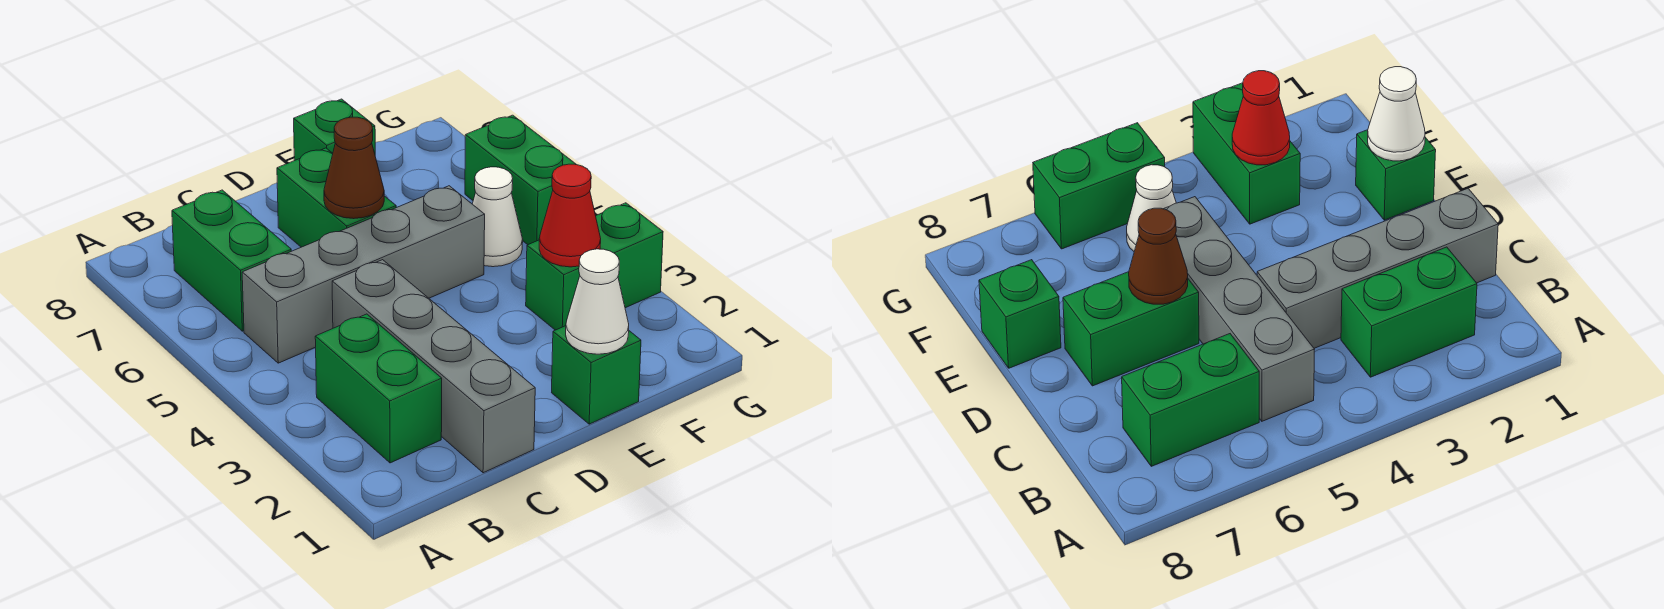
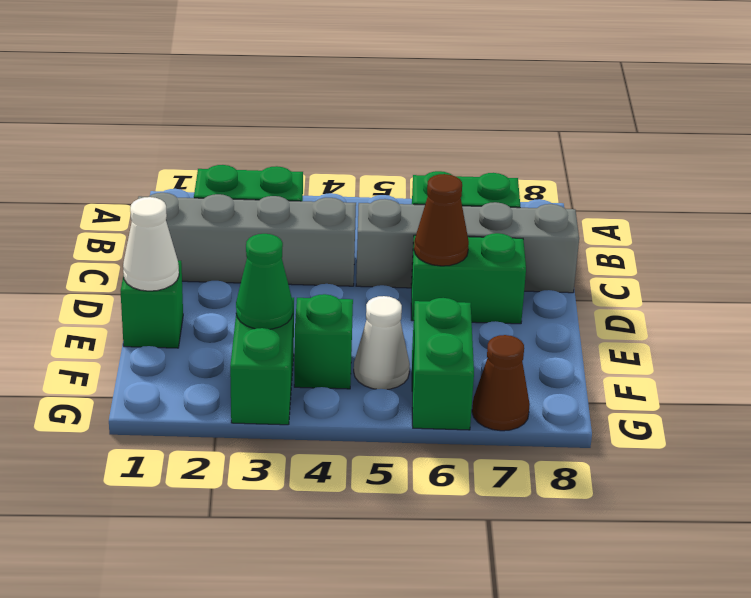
grey 1x4 brick [242,186,485,363] -> grey 1x4 brick turned to [356,199,579,293]
green 1x1 brick [294,99,375,161] -> green 1x1 brick moved to [294,294,353,389]
red 1x1 cone [539,164,601,267] -> green 1x1 cone [236,234,293,329]
green 1x2 brick [465,115,576,245] -> green 1x2 brick turned to [412,298,474,430]
none -> brown 1x1 cone [472,335,530,431]

